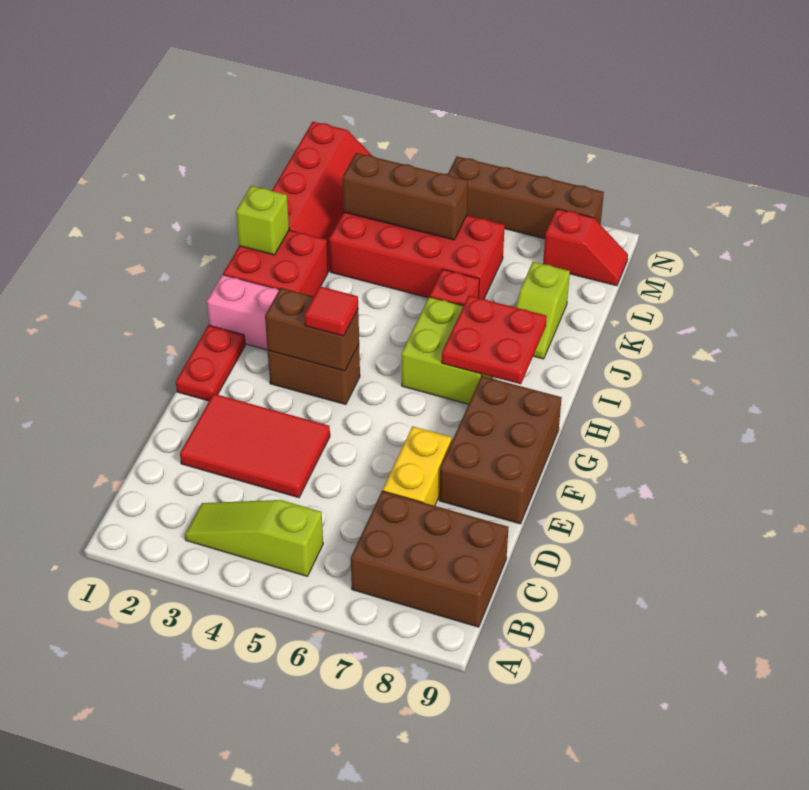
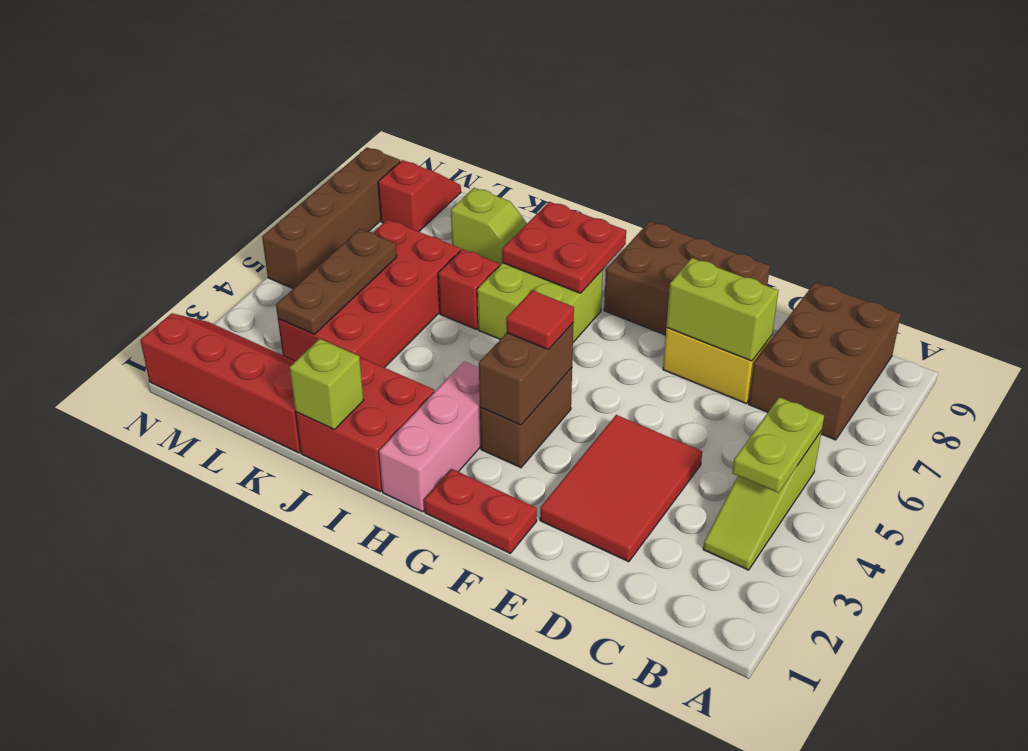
none -> lime 1x2 plate [732,397,824,493]
none -> lime 1x2 brick [666,258,778,361]
brown 1x3 brick [342,153,468,240] -> brown 1x3 plate [276,229,397,334]

